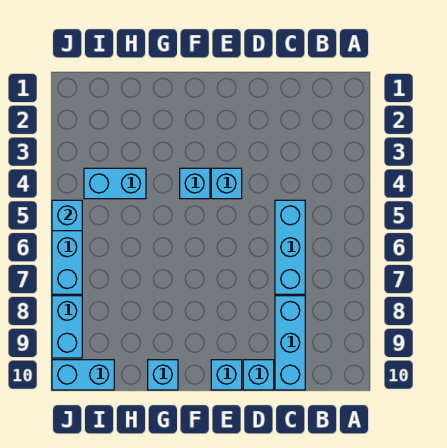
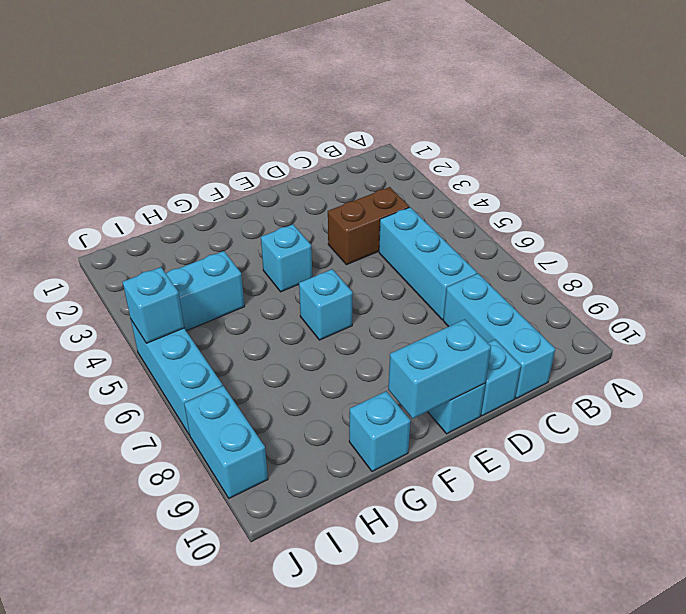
none -> brown 1x2 brick [328,187,409,265]
cyan 1x1 brick [211,168,242,199] -> cyan 1x1 brick moved to [299,269,353,340]
cyan 1x2 brick [52,360,114,390] -> cyan 1x2 brick moved to [388,319,491,419]

